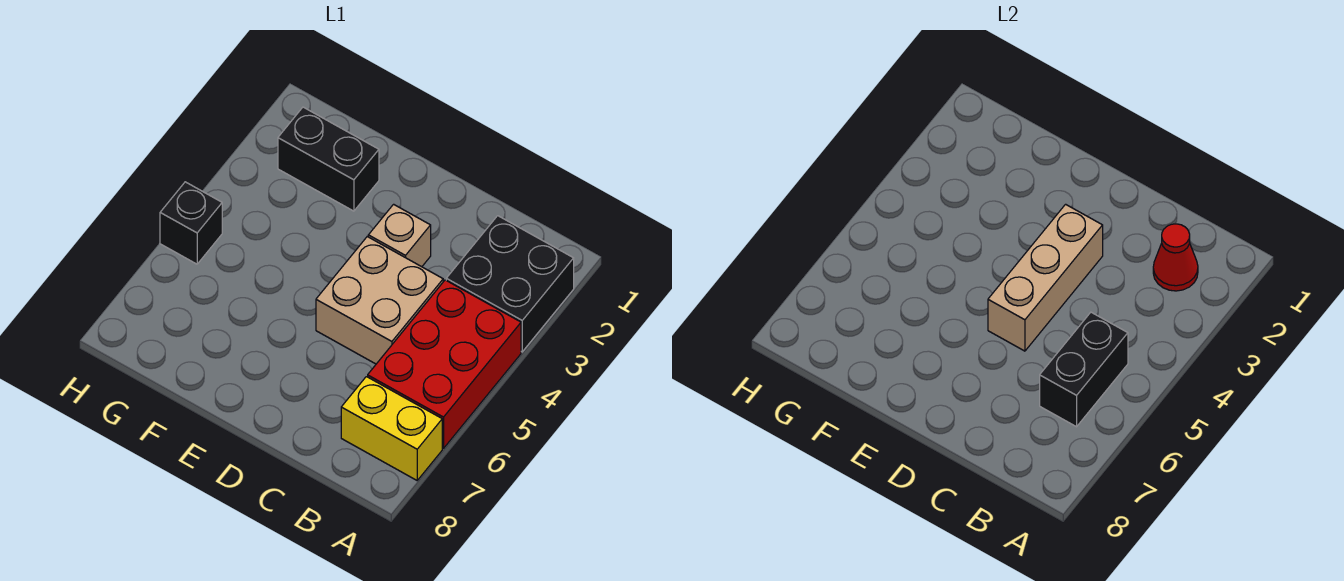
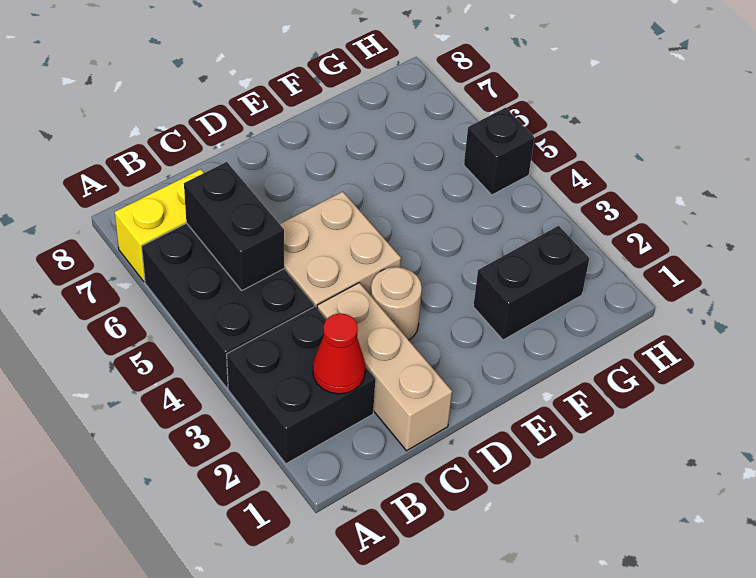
red 2x3 brick [368,280,521,448] -> black 2x3 brick [142,223,314,388]
tan 1x1 brick [368,204,431,267] -> tan 1x1 round brick [371,267,422,340]
tan 1x3 brick [988,204,1103,351] -> tan 1x3 brick moved to [317,283,452,451]

